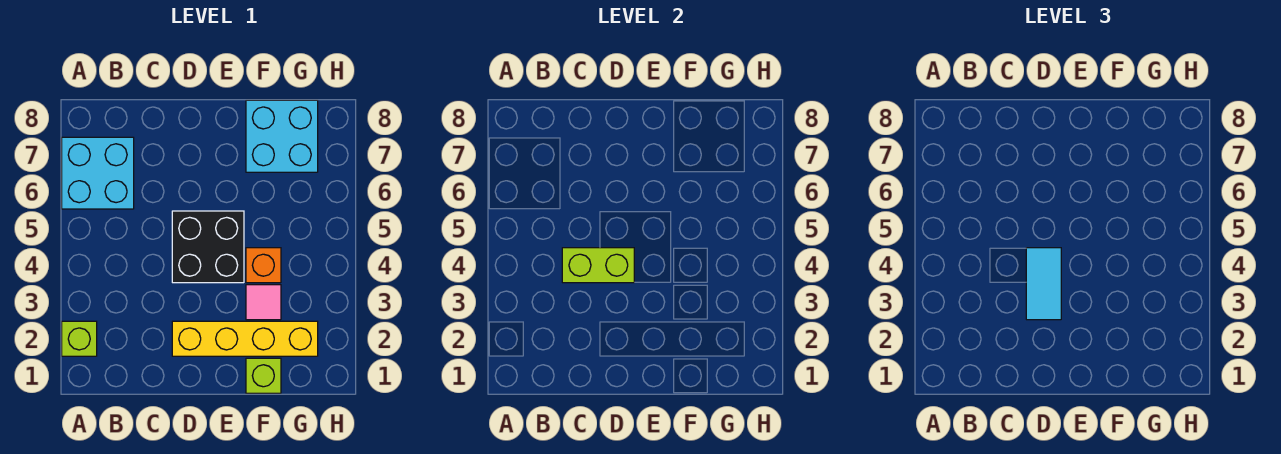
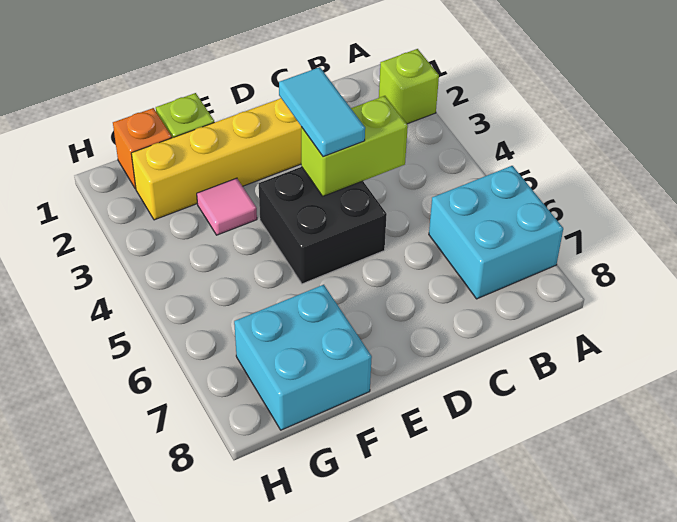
orange 1x1 brick [246,248,281,283] -> orange 1x1 brick moved to [113,108,172,189]

